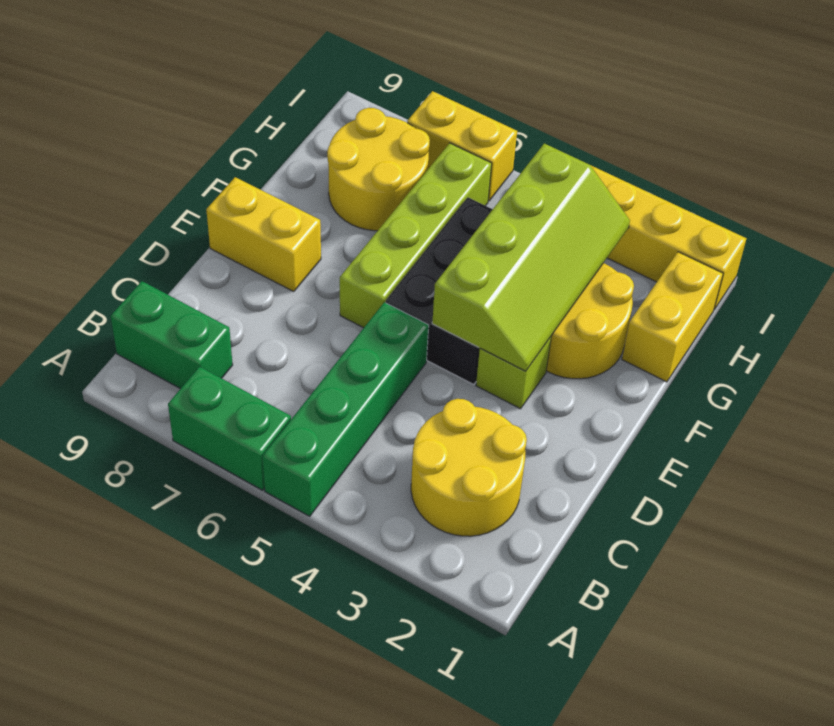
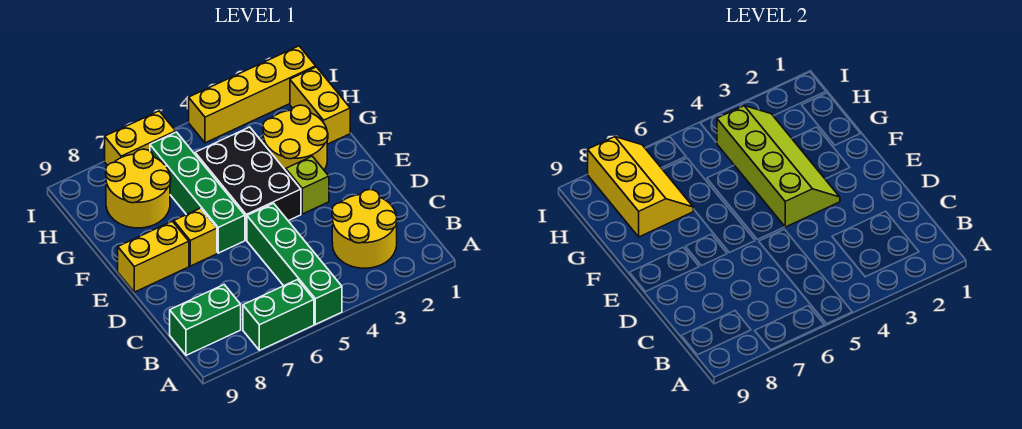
lime 1x4 brick [340,143,492,328] -> green 1x4 brick [150,132,245,253]
none -> yellow 1x1 brick [174,208,217,266]
none -> yellow 2x3 slope [588,137,693,237]

